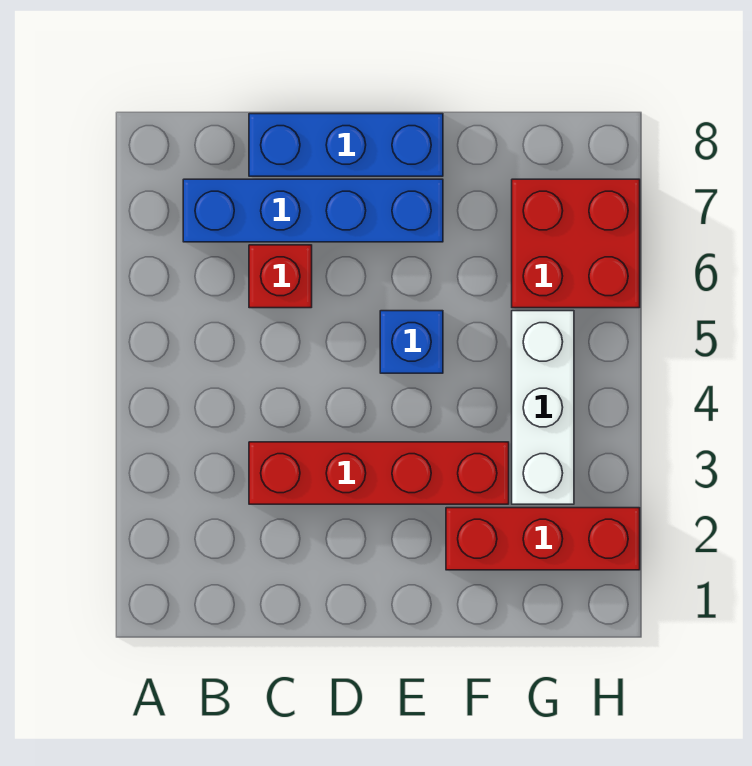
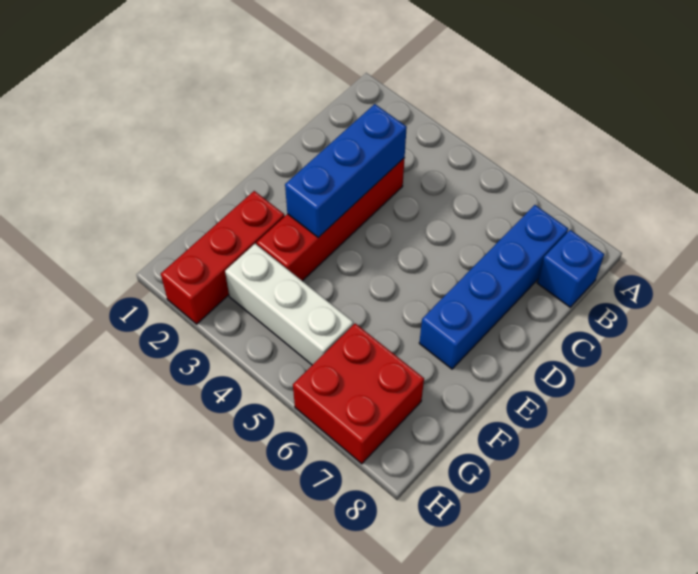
red 1x1 brick [249,245,312,308] -> none
blue 1x3 brick [249,114,443,176] -> blue 1x3 brick moved to [285,104,407,238]
blue 1x1 brick [380,311,443,373] -> blue 1x1 brick moved to [537,230,604,307]

